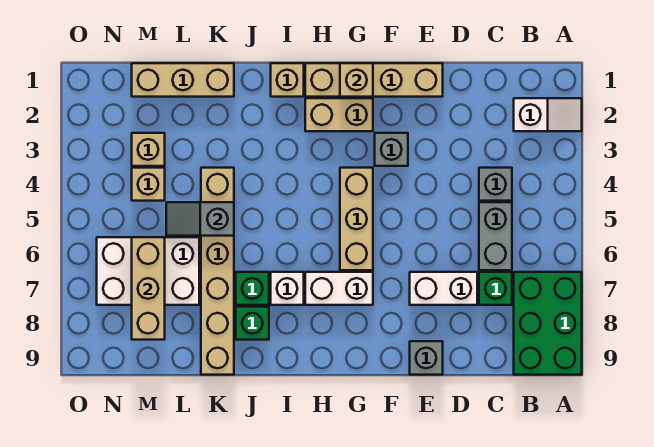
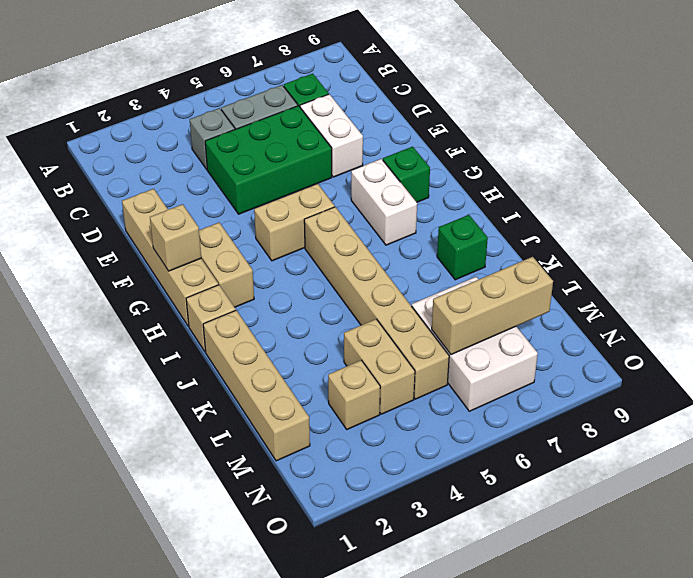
white 1x2 slope [514,98,582,131] -> none
green 2x3 brick [514,272,582,375] -> green 2x3 brick moved to [205,106,332,214]
grey 1x1 brick [410,341,443,375] -> none
grey 1x1 brick [375,133,408,166] -> none
tan 1x3 brick [340,168,373,270] -> tan 1x2 brick [254,184,335,261]
white 1x1 brick [271,272,304,305] -> none
green 1x1 brick [236,272,269,305] -> green 1x1 brick moved to [383,147,430,202]
tan 1x3 brick [132,63,234,97] -> tan 1x4 brick [203,310,310,461]
tan 1x6 brick [201,168,234,375] -> tan 1x6 brick turned to [304,207,449,399]
grey 1x2 slope [166,202,234,236] -> none
tan 1x1 brick [132,168,165,201] -> tan 1x2 brick [344,319,415,414]

